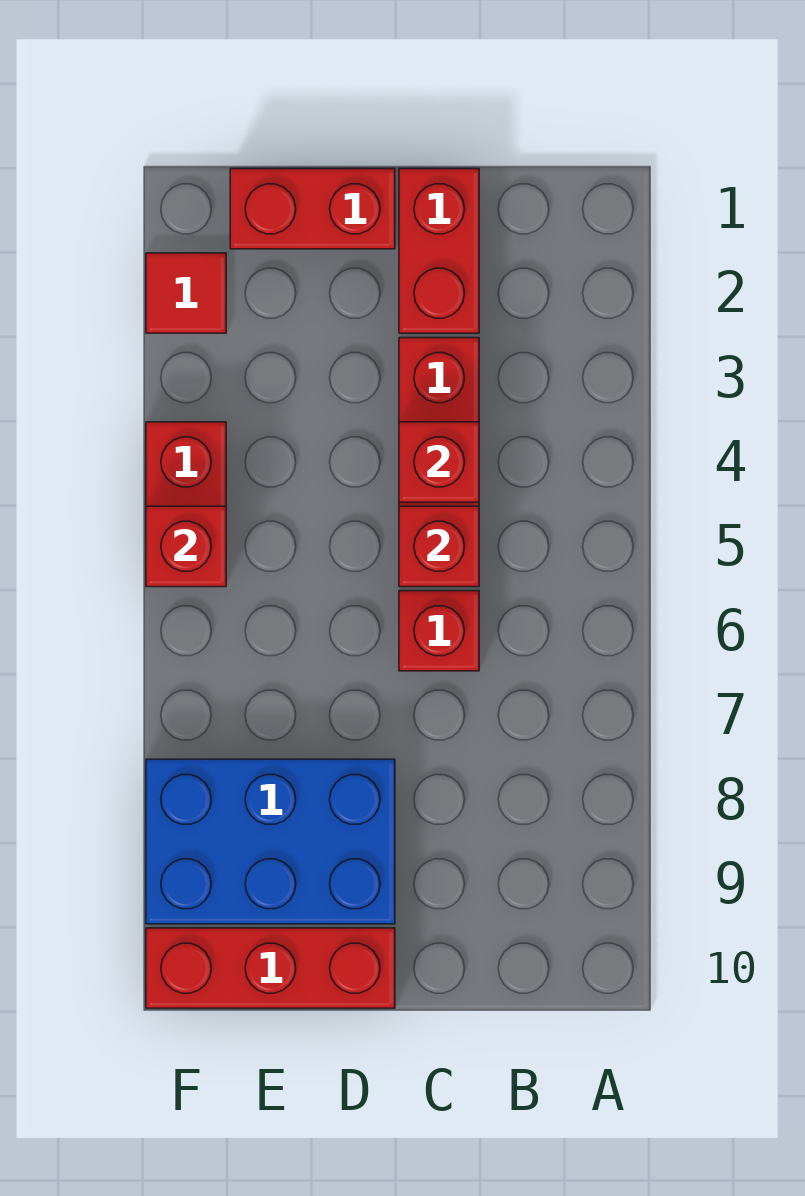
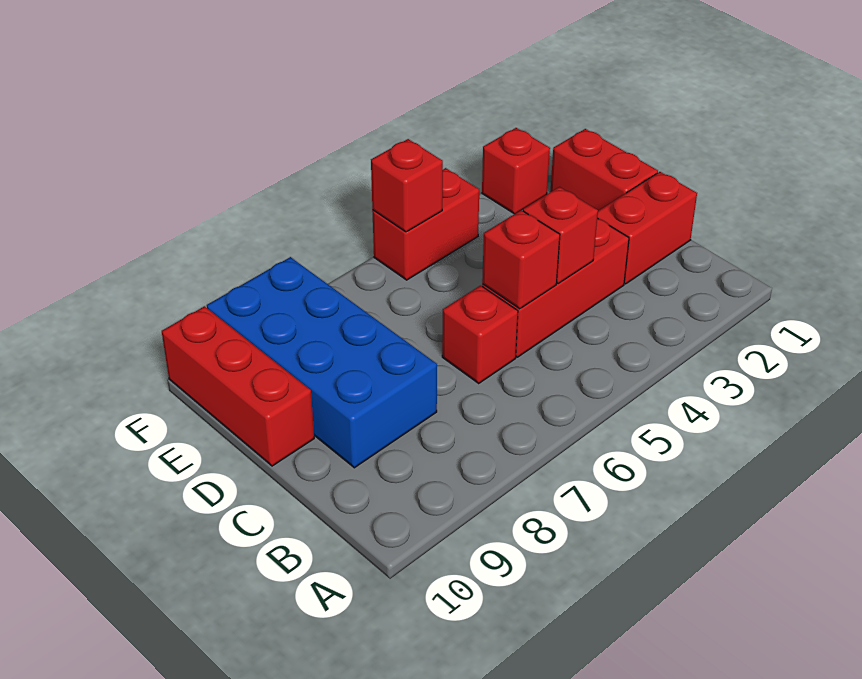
blue 2x3 brick [146,759,395,924] -> blue 2x4 brick [207,257,437,468]
red 1x1 tile [146,253,226,333] -> red 1x1 brick [482,128,550,214]

